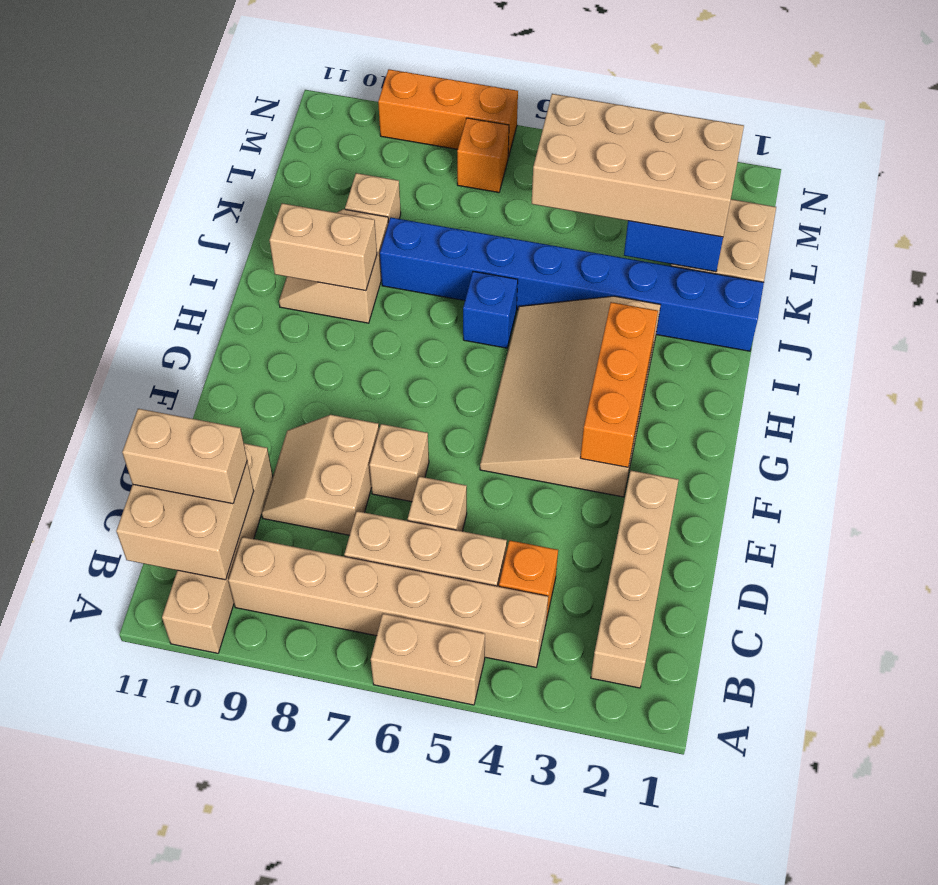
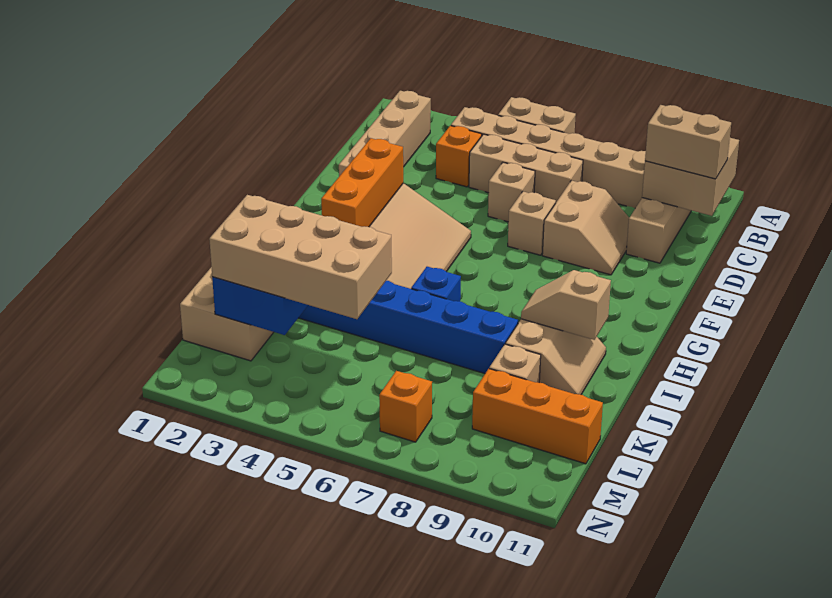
tan 1x2 brick [269,203,377,291] -> tan 1x2 slope [521,270,611,340]
orange 1x3 brick [378,69,518,158] -> orange 1x3 brick moved to [472,369,603,464]

